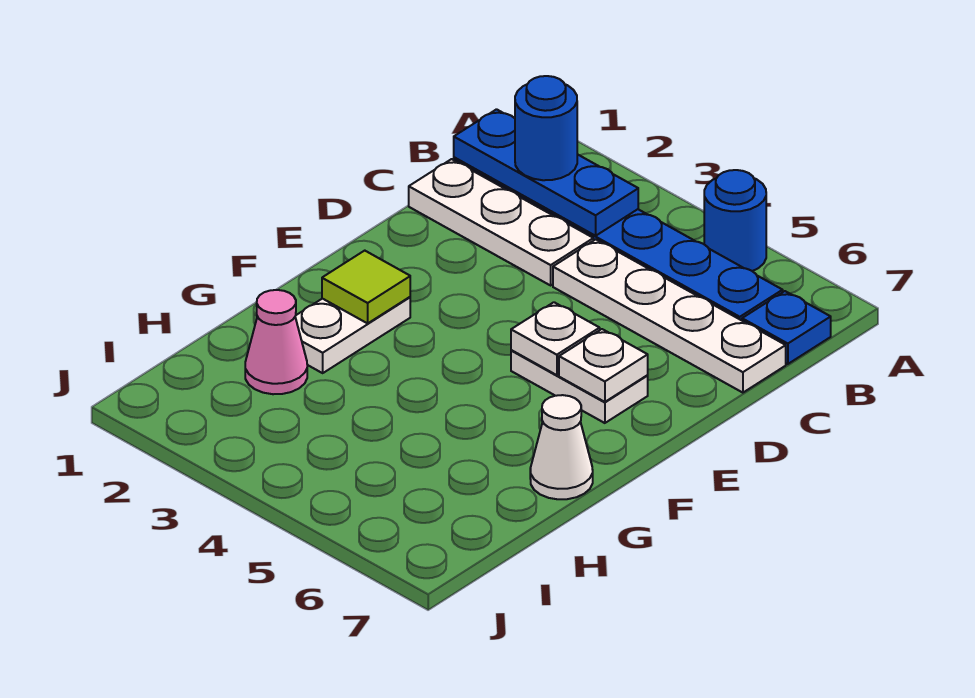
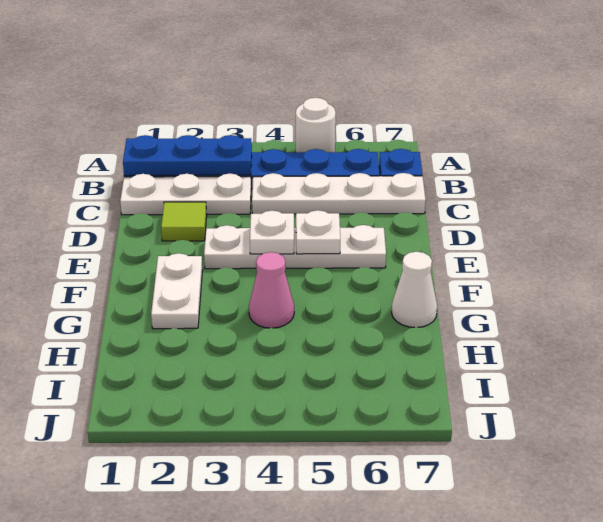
blue 1x1 round brick [704,170,766,271] -> white 1x1 round brick [296,98,336,152]
blue 1x1 round brick [515,76,577,180] -> none
white 1x2 plate [511,350,648,423] -> white 1x4 plate [204,225,386,269]
white 1x1 plate [559,329,648,402] -> white 1x1 plate moved to [250,211,294,254]
lime 1x1 tile [322,251,410,323] -> lime 1x1 tile moved to [161,202,207,241]
pink 1x1 cone [245,290,307,394] -> pink 1x1 cone moved to [249,252,294,328]

